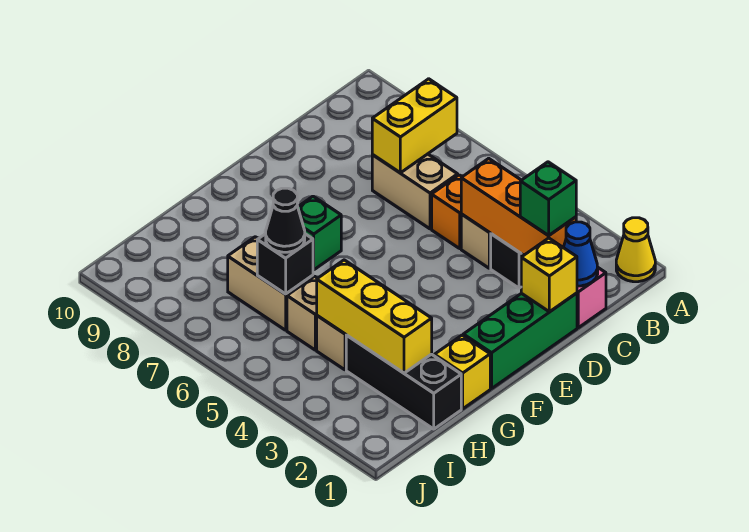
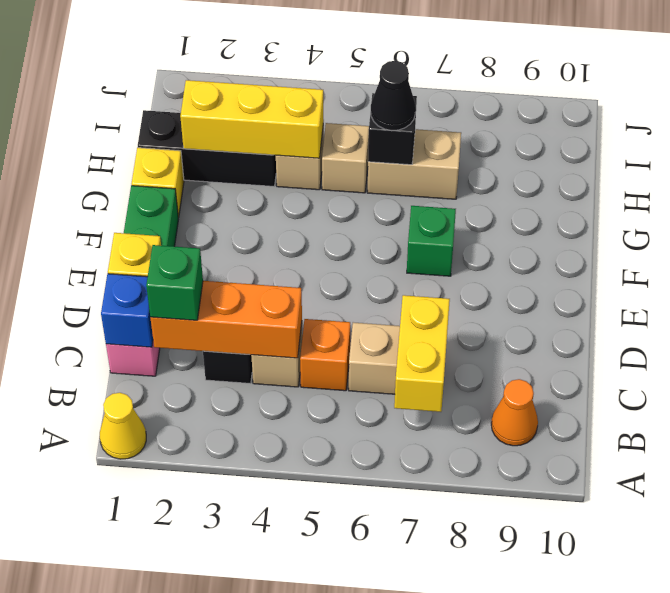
none -> orange 1x1 cone [491,379,538,446]
blue 1x1 cone [563,222,598,286] -> blue 1x1 brick [101,274,153,347]

